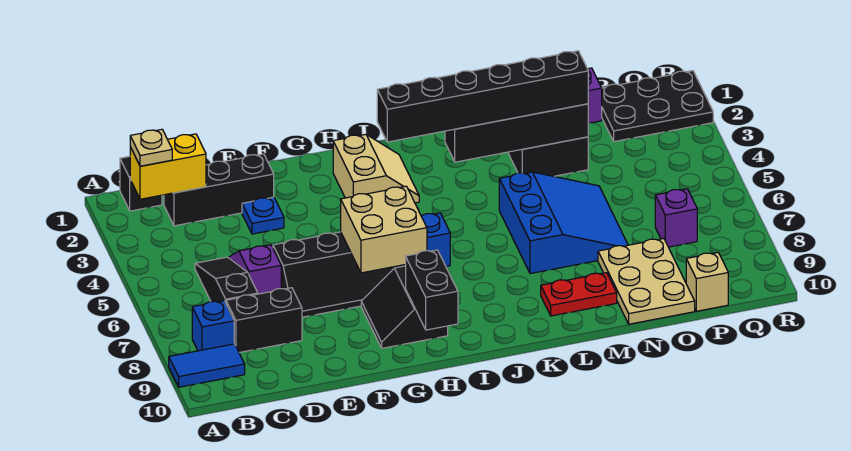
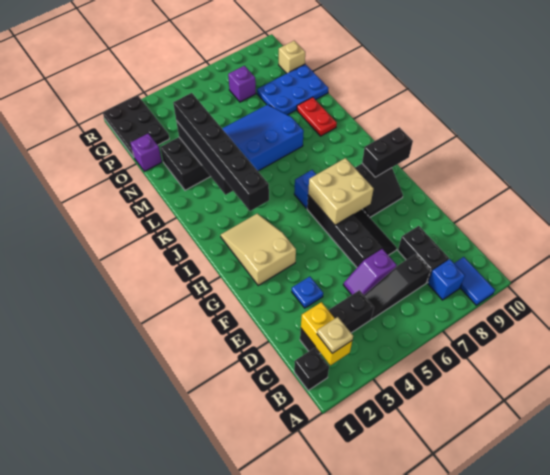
black 1x3 brick [164,154,274,226] -> black 1x3 brick turned to [300,290,374,354]
tan 2x2 slope [333,134,419,203] -> tan 2x3 slope [221,214,296,286]
tan 2x3 plate [598,239,695,324] -> blue 2x3 plate [257,64,328,115]

